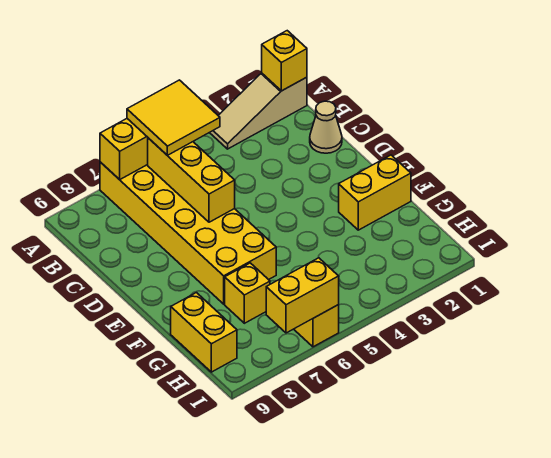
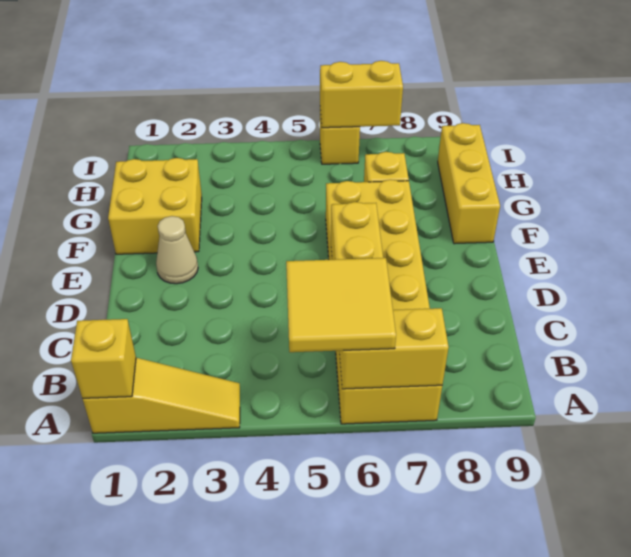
tan 1x3 slope [210,73,307,149] -> yellow 1x3 slope [83,358,240,433]
tan 1x1 cone [310,101,342,153] -> tan 1x1 cone moved to [156,216,198,284]
yellow 1x2 brick [339,155,411,230] -> yellow 2x2 brick [108,158,202,254]
yellow 1x2 brick [171,293,237,372] -> yellow 1x3 brick [438,123,500,244]

